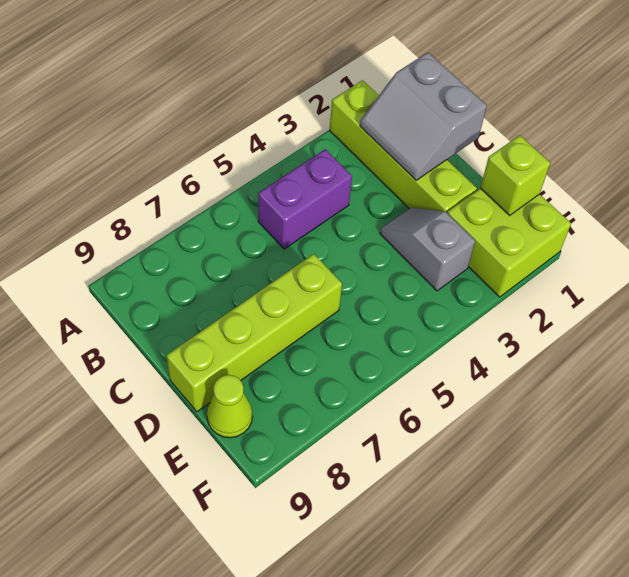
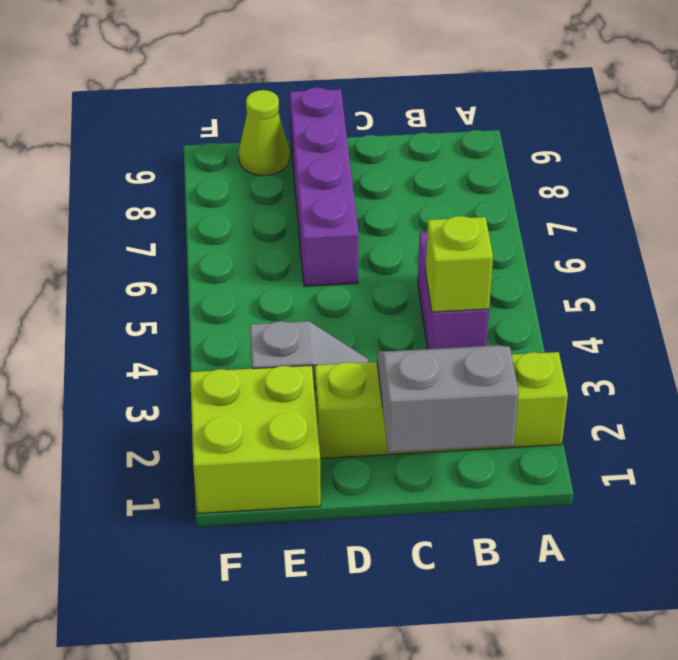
lime 1x4 brick [166,254,342,412] -> purple 1x4 brick [290,87,358,286]
lime 1x1 brick [480,135,550,215] -> lime 1x1 brick moved to [426,216,493,312]

